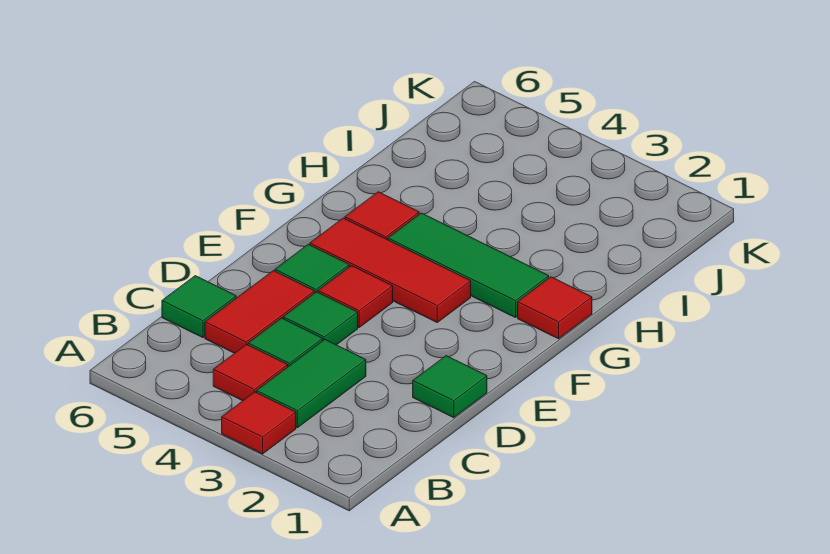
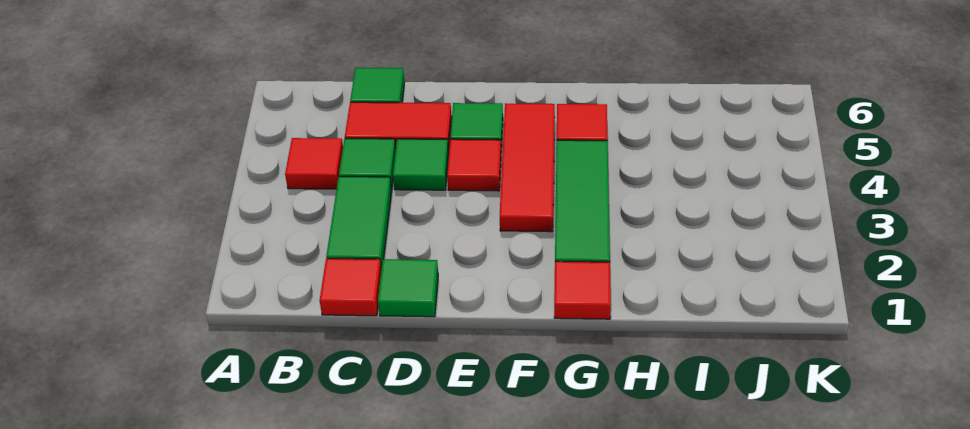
red 1x1 tile [222,392,296,454] -> red 1x1 tile moved to [320,259,382,316]
green 1x2 tile [257,339,366,428] -> green 1x2 tile turned to [326,177,392,270]

